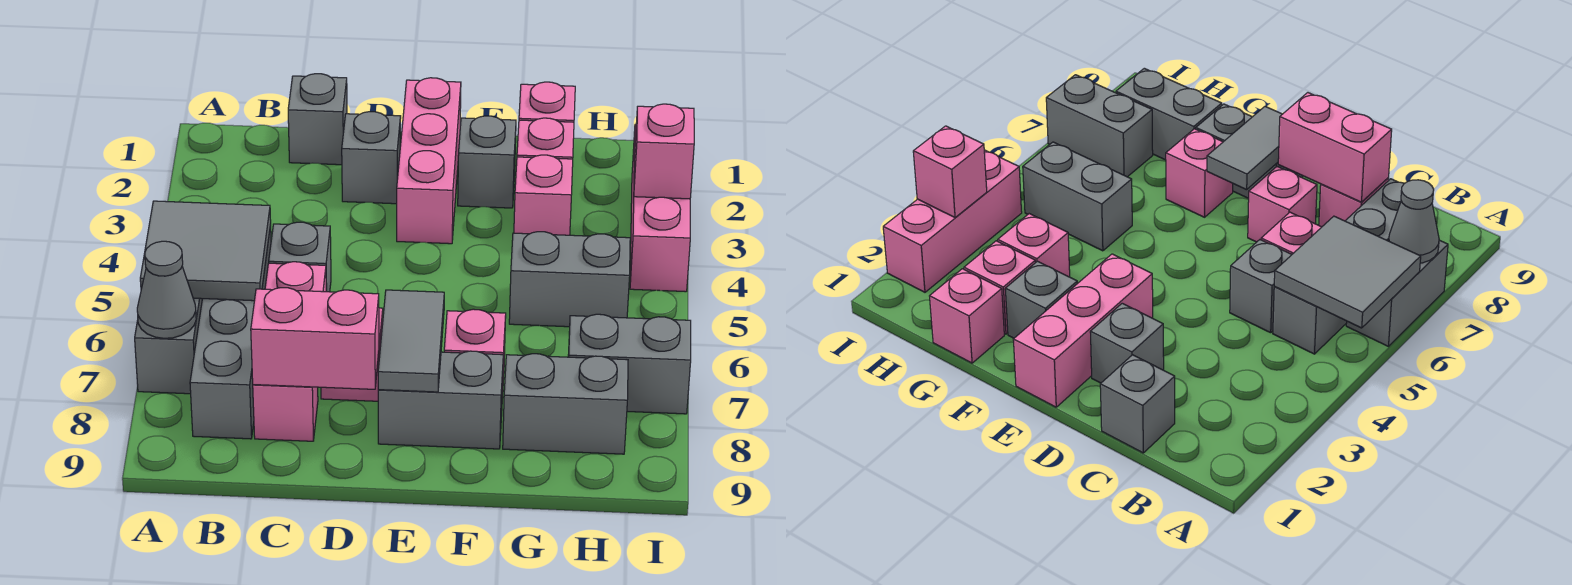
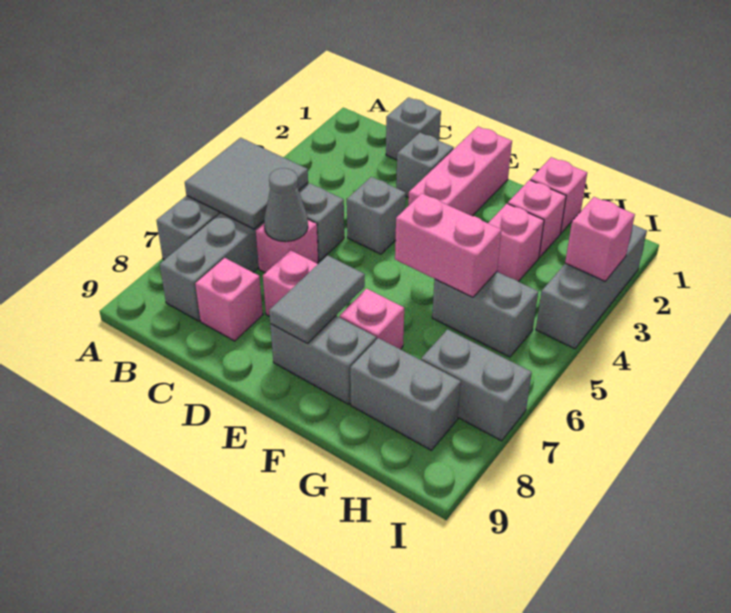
grey 1x1 cone [137,241,196,338] -> grey 1x1 cone moved to [264,168,308,242]
pink 1x2 brick [251,288,379,389] -> pink 1x2 brick moved to [395,193,501,297]
grey 1x1 brick [458,116,516,208] -> grey 1x1 brick moved to [347,177,406,254]
pink 1x3 brick [630,124,690,292] -> grey 1x3 brick [536,225,647,349]

